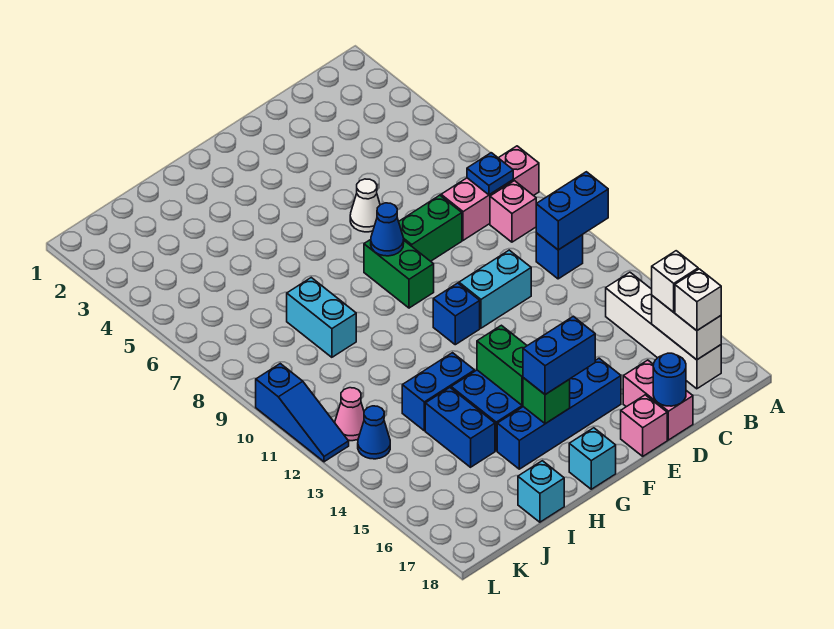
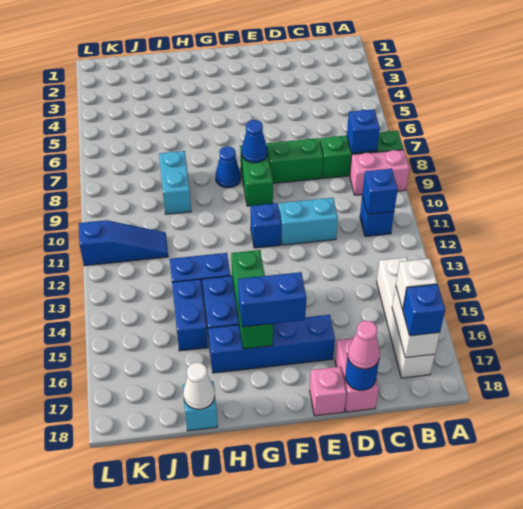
pink 1x3 brick [441,146,539,240] -> green 1x3 brick [320,131,403,178]
blue 1x2 brick [536,172,608,250] -> blue 1x1 brick [362,169,398,214]
blue 1x1 plate [467,153,513,195] -> blue 1x1 brick [347,109,380,153]
pink 1x1 brick [490,181,536,242] -> pink 1x2 brick [350,150,410,195]
white 1x1 brick [675,269,721,331] -> blue 1x1 brick [403,284,445,336]
white 1x1 cone [350,179,380,232] -> white 1x1 cone moved to [183,362,215,409]
cyan 1x1 brick [569,428,616,489] -> none
pink 1x1 cone [335,388,364,441] -> pink 1x1 cone moved to [348,321,380,369]
blue 1x1 cone [358,406,390,459] -> blue 1x1 cone moved to [216,146,241,188]
blue 1x3 slope [256,364,349,462] -> blue 1x3 slope turned to [79,220,168,266]

